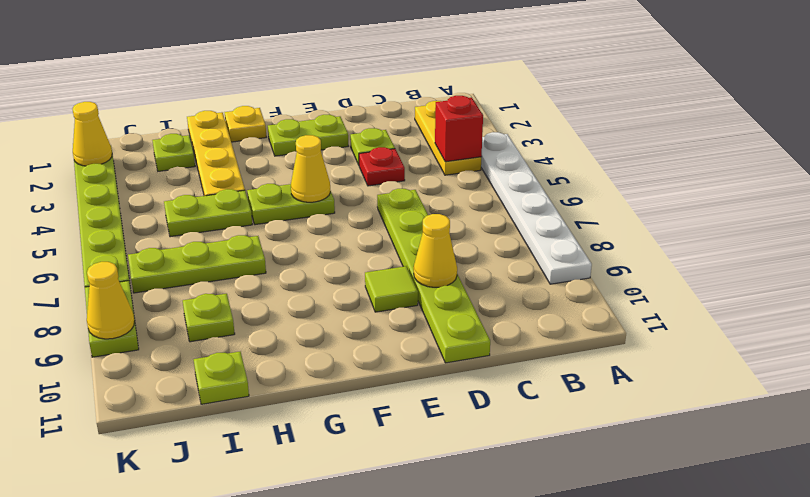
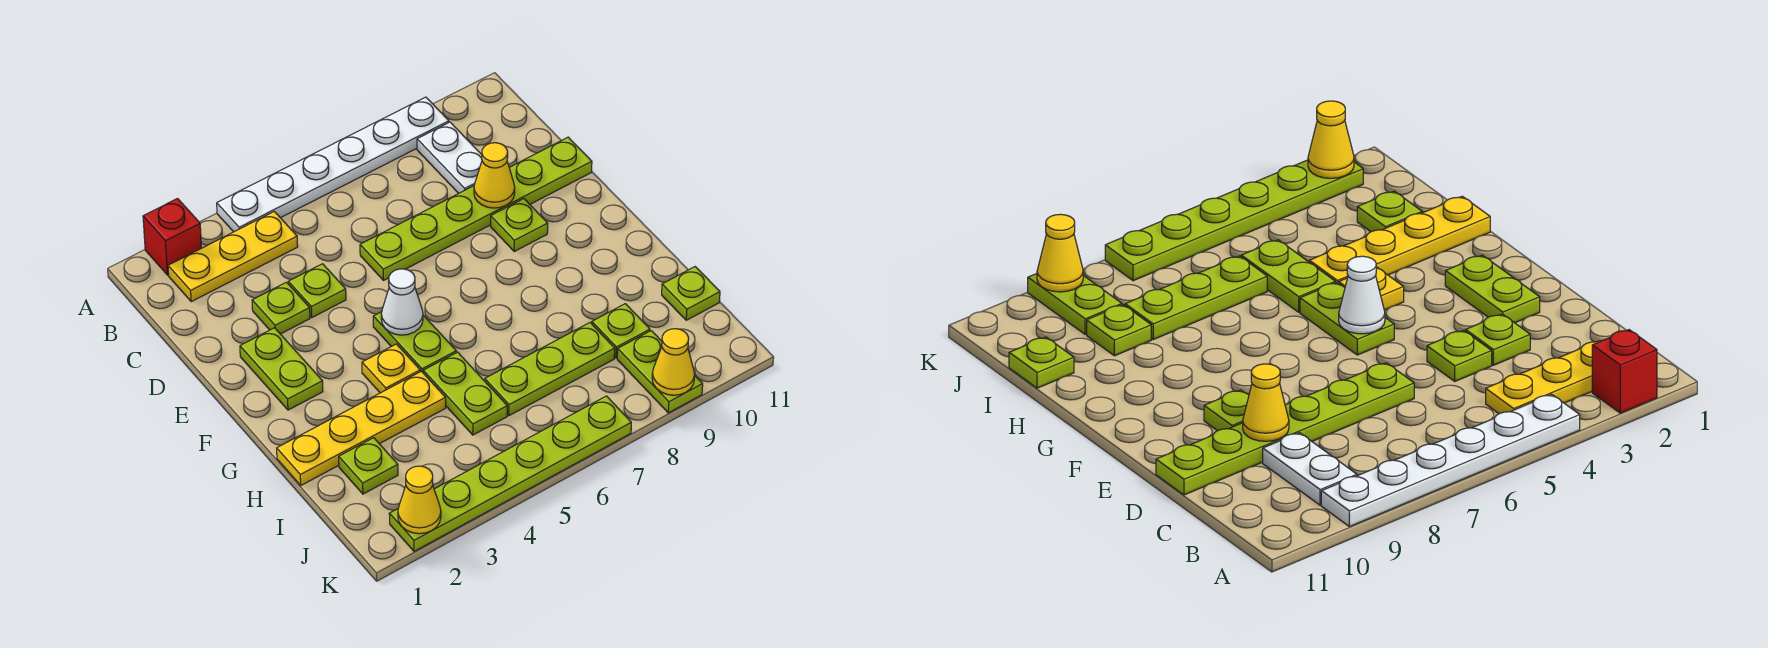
red 1x1 brick [435,96,483,162] -> red 1x1 brick moved to [143,199,201,275]
none -> white 1x2 plate [417,122,482,193]
red 1x1 plate [359,147,405,186] -> lime 1x1 plate [288,264,346,317]
lime 1x1 tile [365,266,418,312] -> lime 1x1 plate [491,199,548,251]
yellow 1x1 cone [291,135,330,202] -> white 1x1 cone [381,269,423,335]
yellow 1x1 plate [225,106,266,142] -> yellow 1x1 plate moved to [362,344,420,393]
lime 1x3 plate [128,235,266,293] -> lime 1x3 plate turned to [485,323,615,416]
lime 1x2 plate [85,281,139,357] -> lime 1x2 plate turned to [617,331,703,413]

